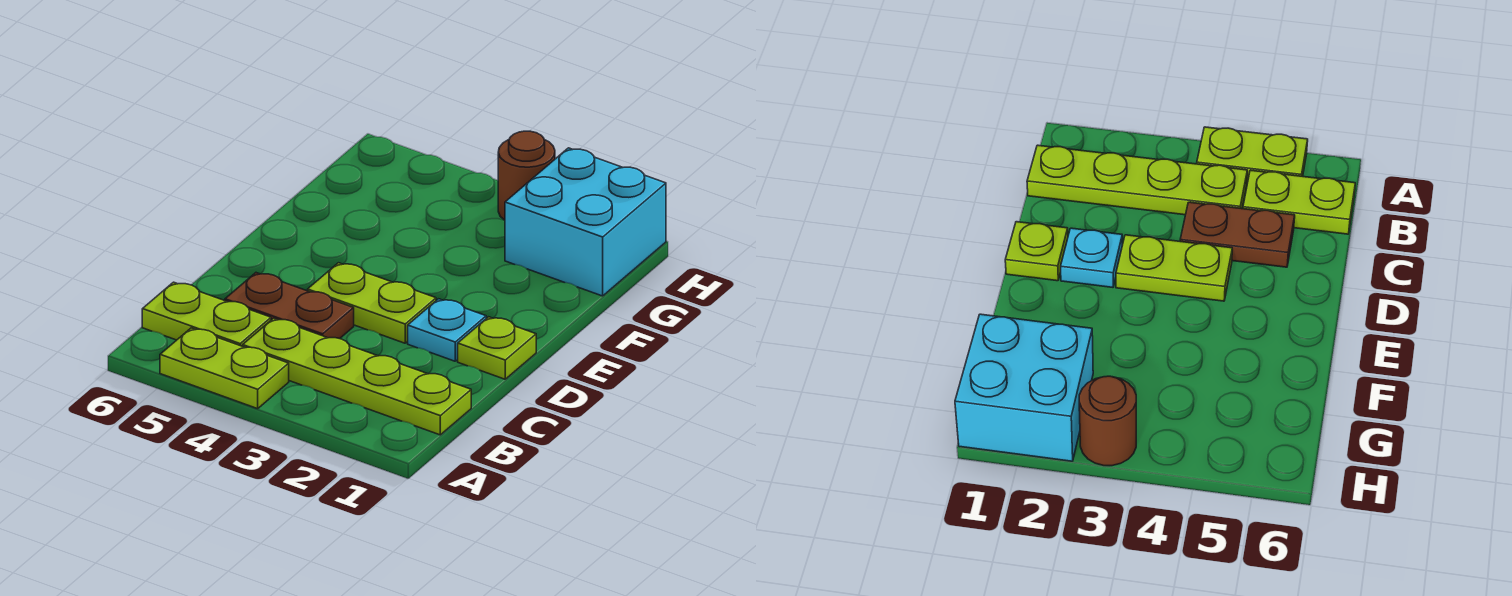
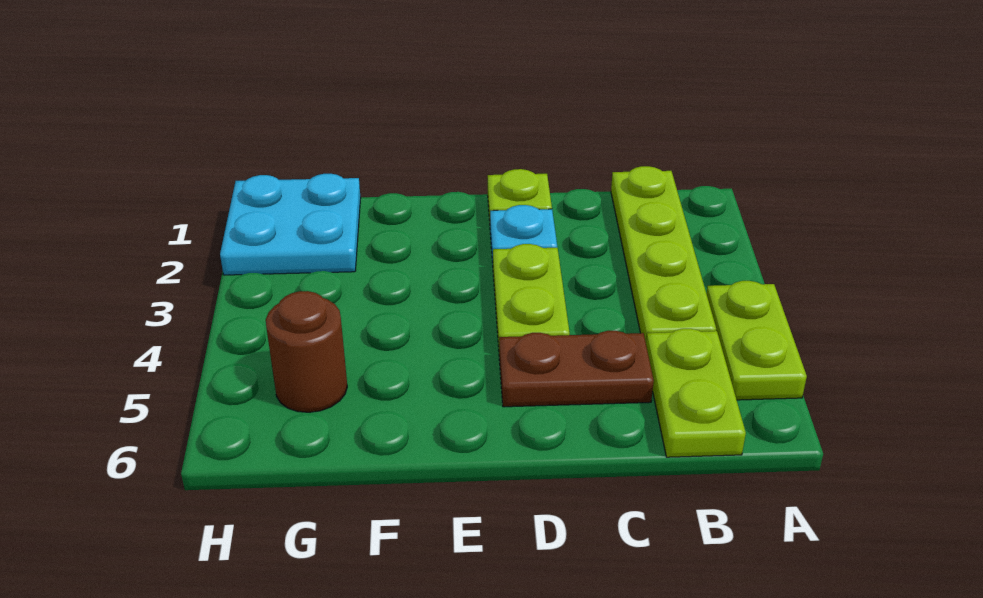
brown 1x2 plate [225,273,354,339] -> brown 1x2 plate turned to [499,331,654,407]
cyan 2x2 brick [505,148,666,296] -> cyan 2x2 plate [220,174,361,275]
brown 1x1 round brick [498,131,555,220] -> brown 1x1 round brick moved to [266,291,347,412]

